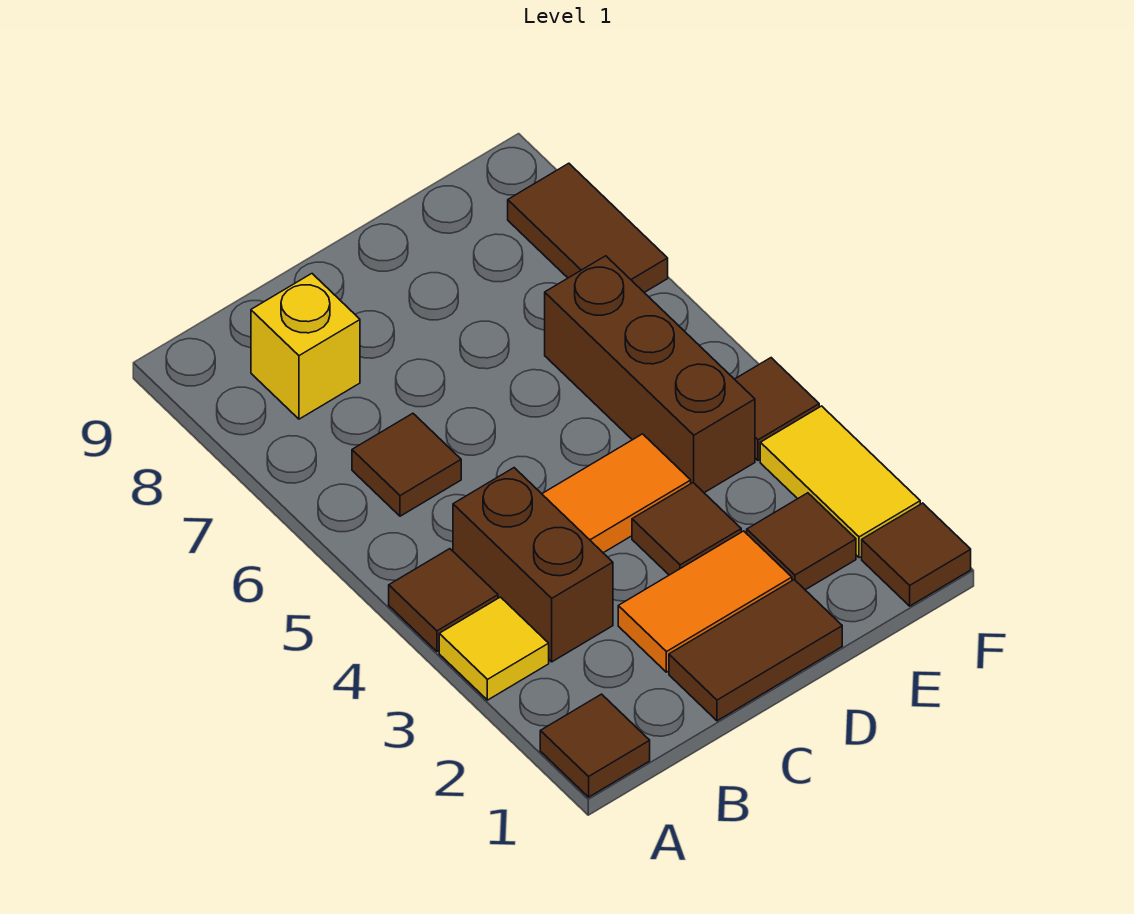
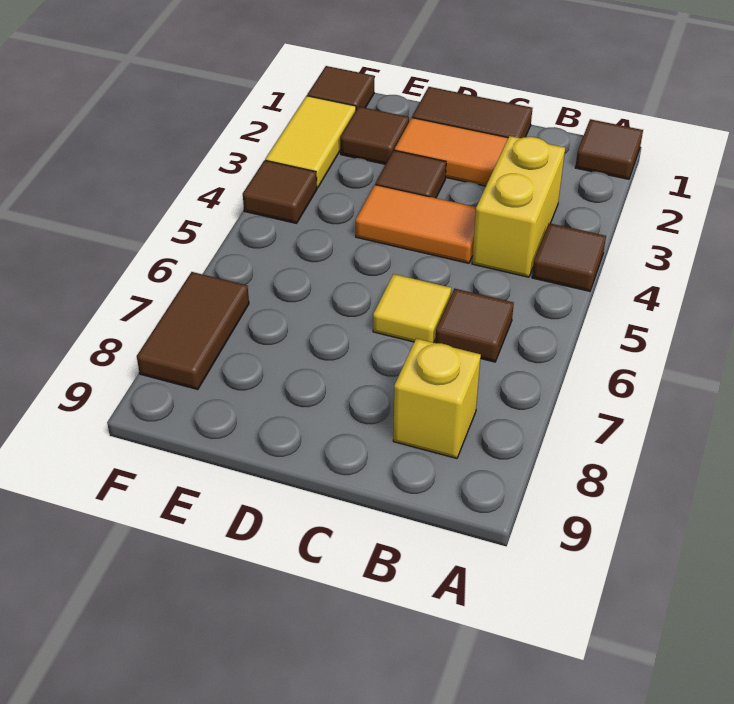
yellow 1x1 tile [439,597,549,700] -> yellow 1x1 tile moved to [373,274,451,343]
brown 1x2 brick [453,468,613,662] -> yellow 1x2 brick [472,136,565,277]
brown 1x3 brick [545,256,755,493] -> none

